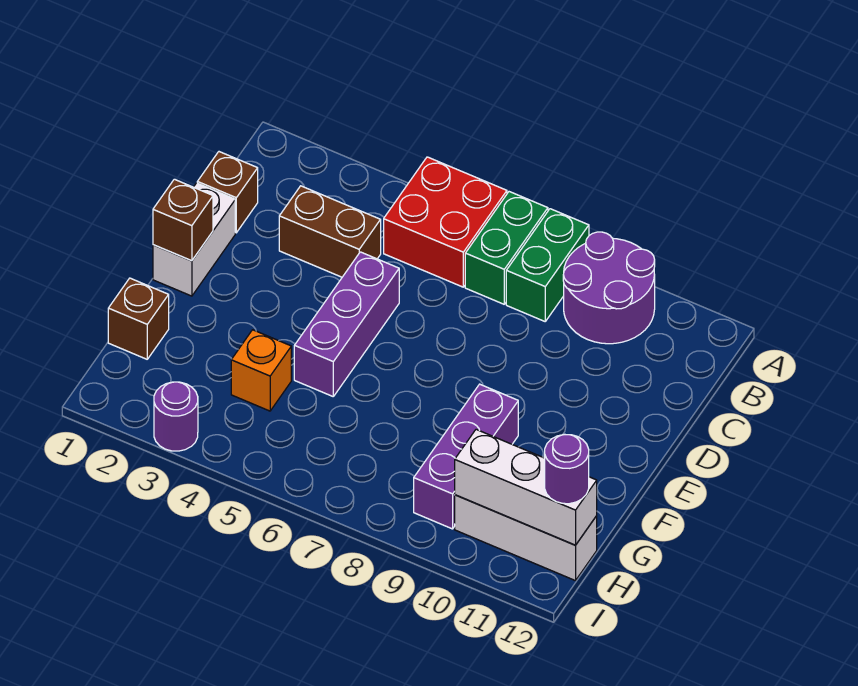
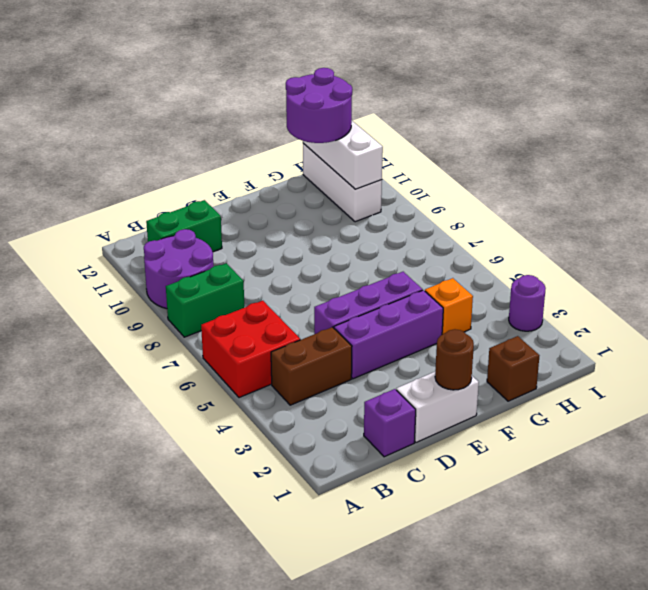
green 1x2 brick [465,192,548,304] -> green 1x2 brick moved to [146,200,222,252]
brown 1x1 brick [197,152,258,233] -> purple 1x1 brick [364,389,416,457]
brown 1x2 brick [279,186,381,277] -> brown 1x2 brick turned to [271,327,352,405]
brown 1x1 brick [153,179,213,261] -> brown 1x1 round brick [435,329,474,390]
purple 1x3 brick [414,384,518,529] -> purple 1x3 brick moved to [334,290,443,379]
purple 1x1 round brick [545,434,589,504] -> purple 2x2 round brick [286,68,352,143]

